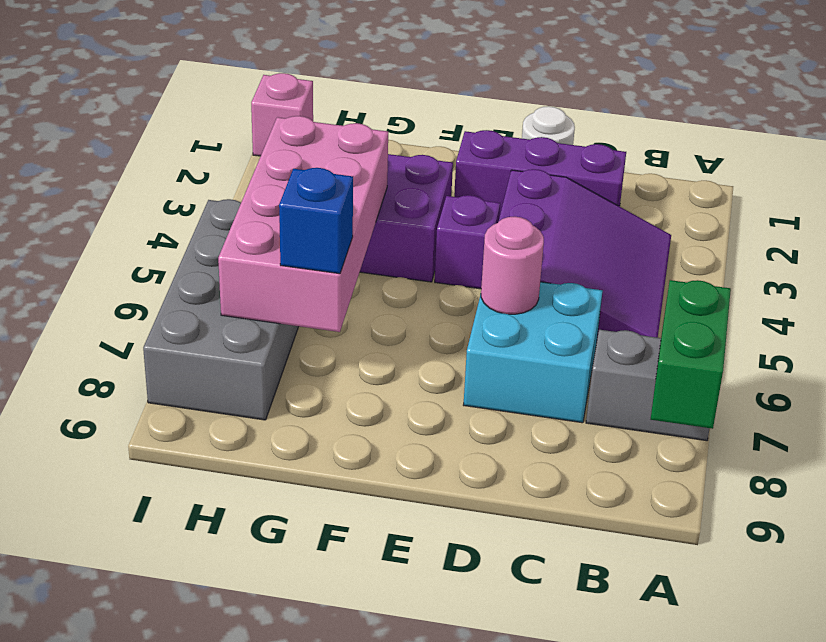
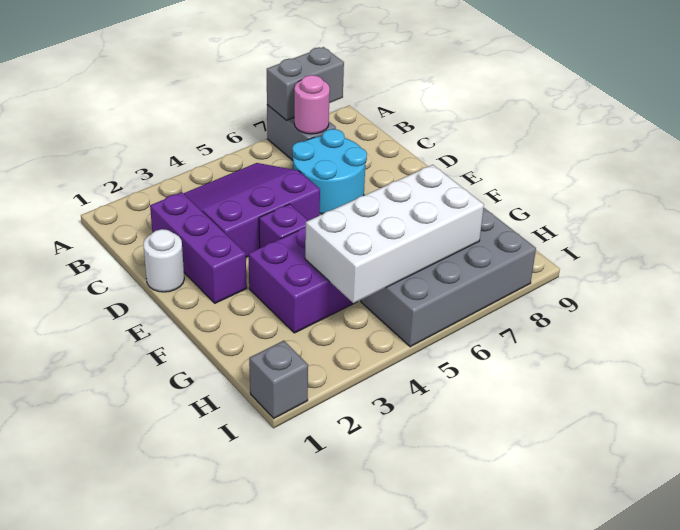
green 1x2 brick [651,280,731,429] -> grey 1x2 brick [267,47,344,120]
cyan 2x2 brick [464,282,603,423] -> cyan 2x2 round brick [292,129,367,214]
pink 1x1 round brick [481,217,544,314] -> pink 1x1 round brick moved to [294,75,330,134]
pink 2x4 brick [218,116,388,332] -> white 2x4 brick [305,165,484,304]
blue 1x1 brick [279,168,353,274] -> none
pink 1x1 brick [251,73,313,156] -> grey 1x1 brick [249,341,308,418]

